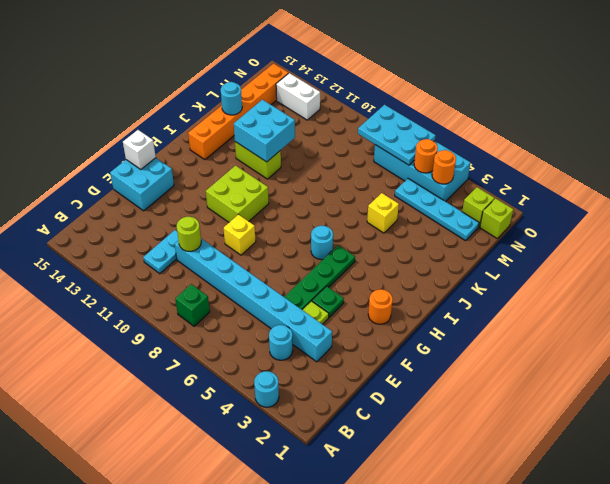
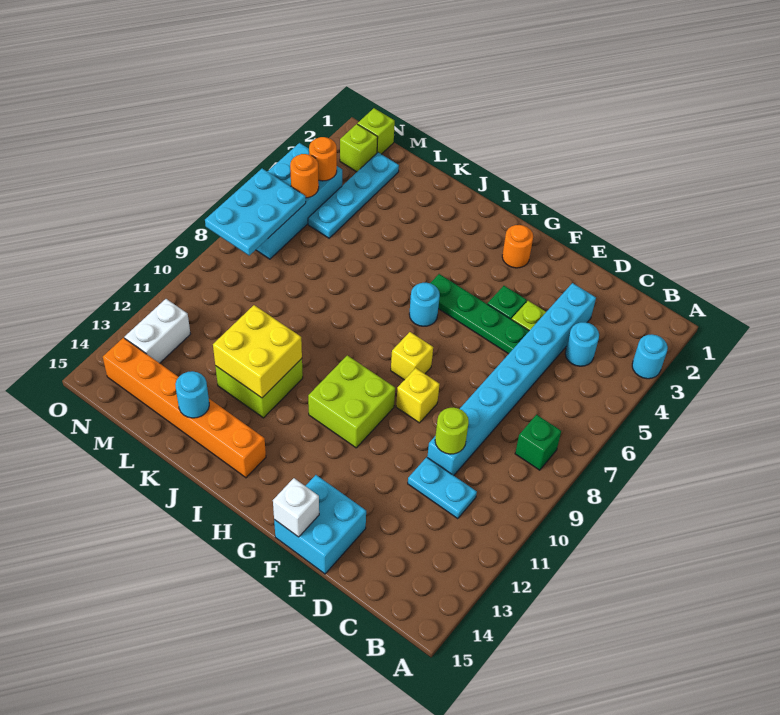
lime 1x2 brick [235,142,281,179] -> lime 2x2 brick [215,359,303,418]
cyan 2x2 brick [234,100,295,162] -> yellow 2x2 brick [213,305,302,398]
yellow 1x1 brick [367,193,399,233] -> yellow 1x1 brick moved to [391,332,433,380]

